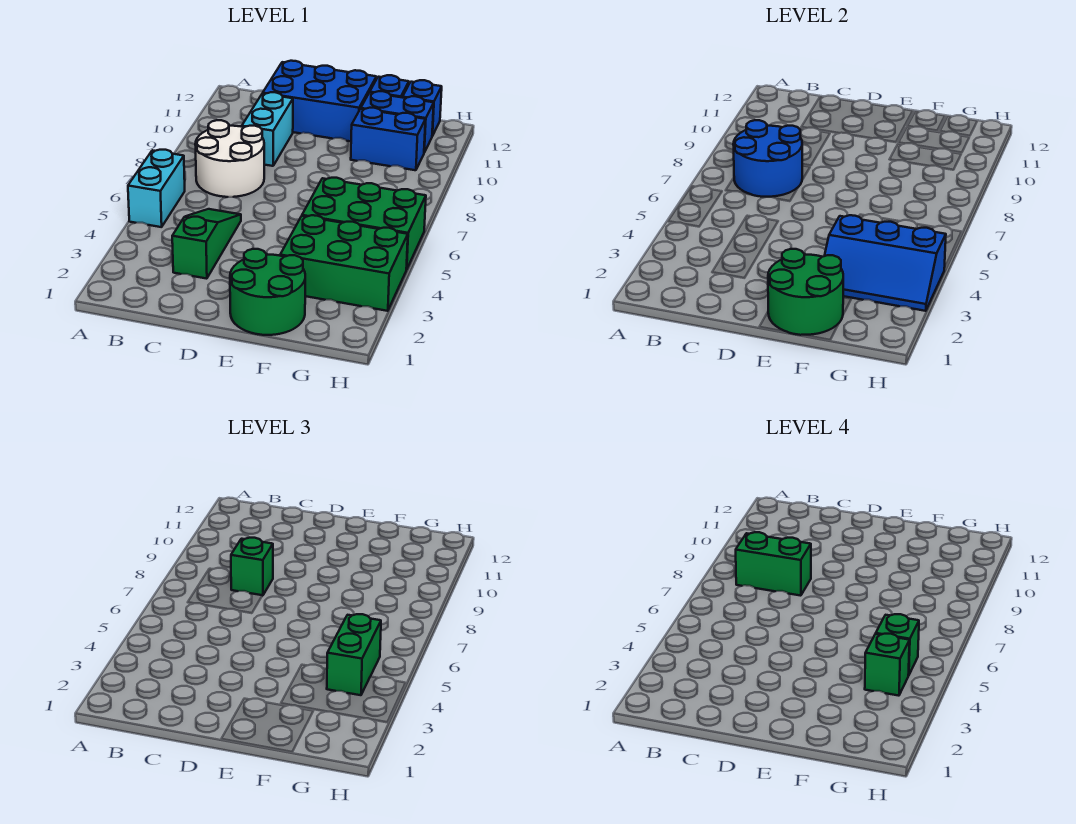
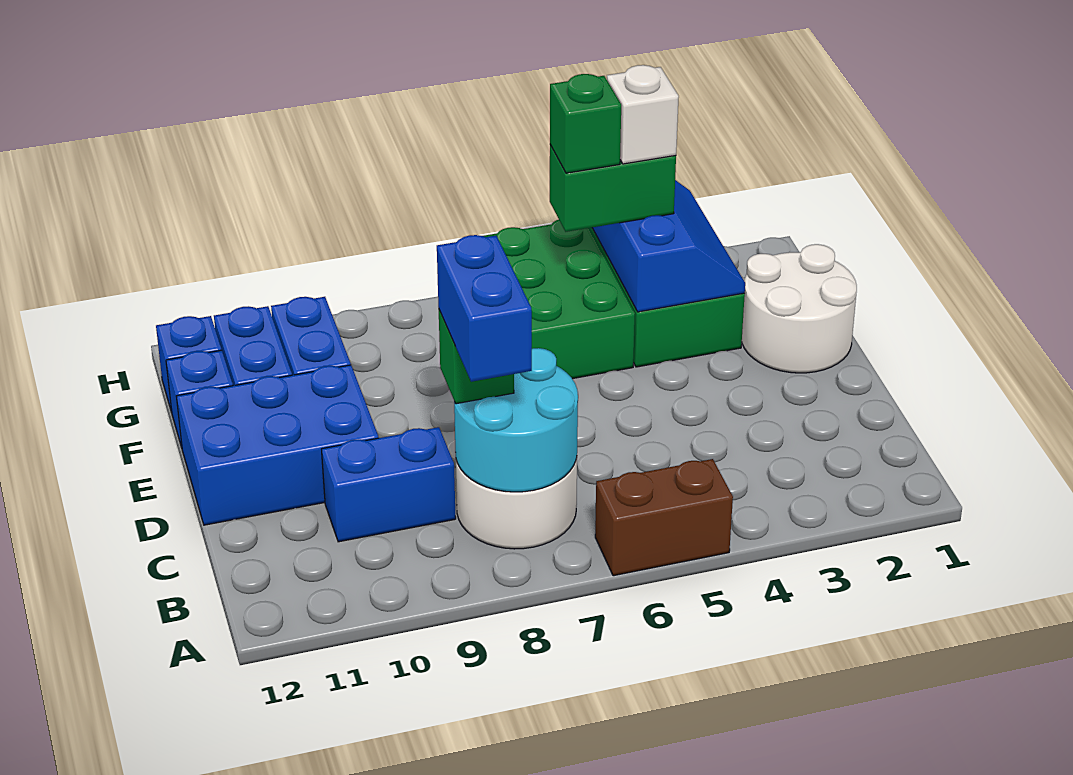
cyan 1x2 brick [128,150,185,227] -> brown 1x2 brick [595,459,733,576]
blue 2x2 round brick [733,120,802,197] -> cyan 2x2 round brick [454,348,578,492]
green 1x2 brick [736,532,811,596] -> blue 1x2 brick [437,235,532,382]
green 1x3 slope [172,209,241,279] -> none
cyan 1x2 brick [242,92,293,166] -> blue 1x2 brick [322,427,456,542]
blue 2x3 brick [263,61,376,141] -> blue 2x3 brick turned to [176,365,379,525]
green 2x2 round brick [230,249,305,335] -> white 2x2 round brick [742,244,857,373]
green 2x2 round brick [768,249,843,335] -> none
green 1x1 brick [865,634,910,696] -> white 1x1 brick [607,65,679,164]

